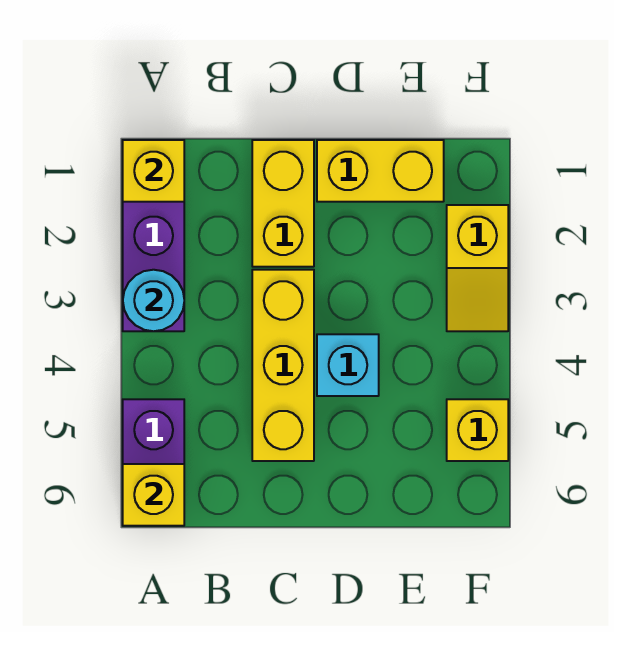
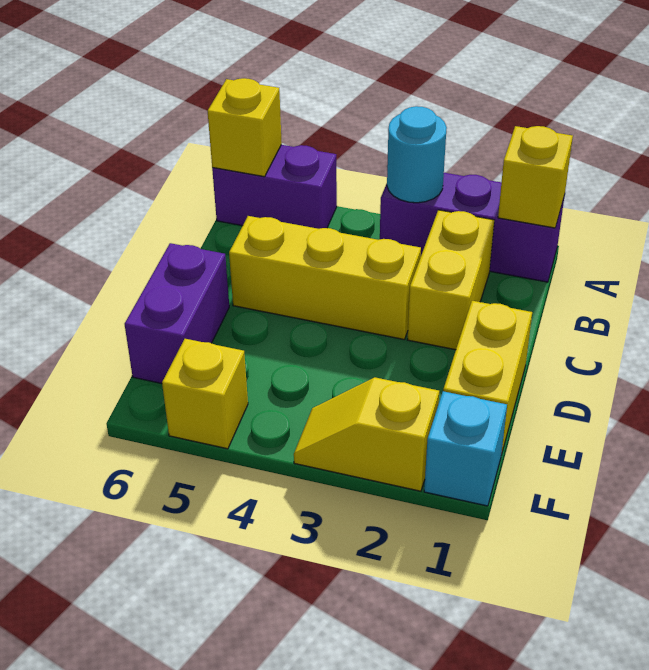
yellow 1x2 brick [252,140,314,267] -> yellow 1x2 brick turned to [408,210,494,350]
cyan 1x1 brick [317,334,379,396] -> cyan 1x1 brick moved to [424,391,507,506]
none -> purple 1x2 brick [125,243,229,383]

